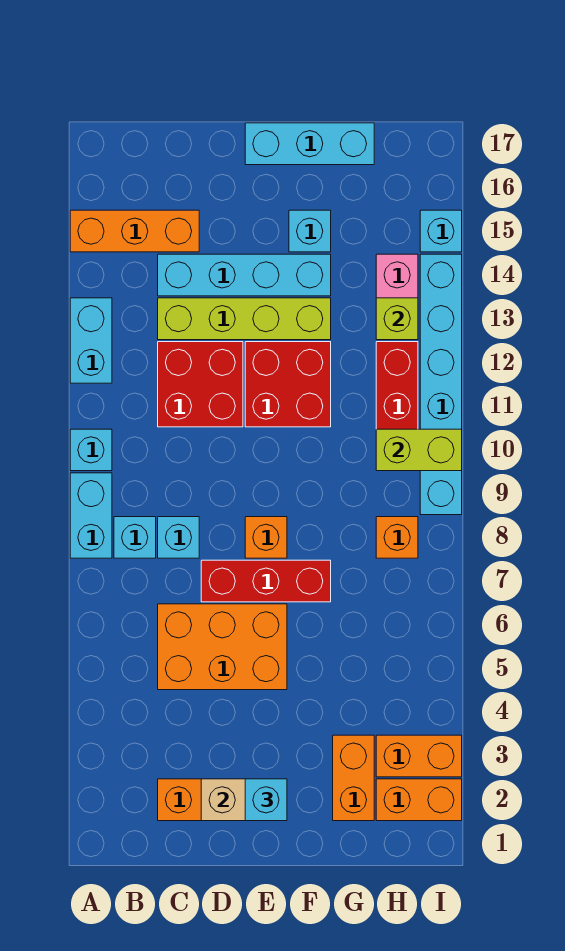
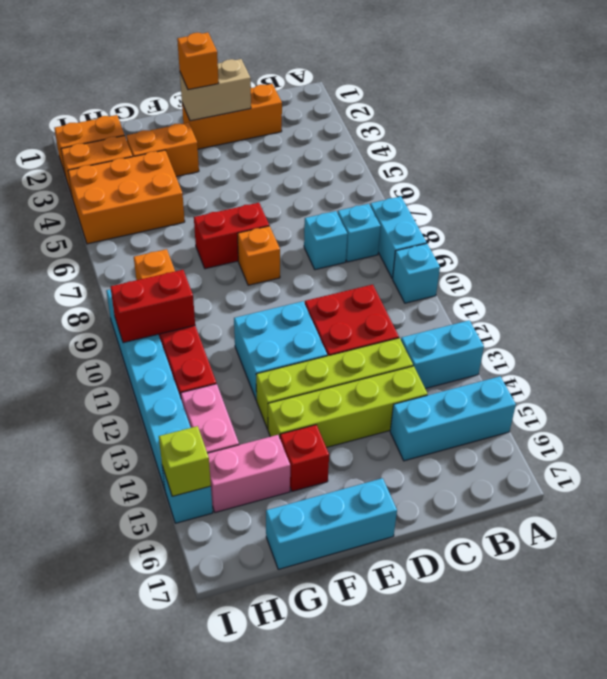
cyan 1x2 brick [70,298,112,383] -> cyan 1x2 brick turned to [401,320,484,389]
orange 1x3 brick [70,210,199,252] -> cyan 1x3 brick [390,376,516,461]
orange 2x3 brick [158,604,287,690] -> orange 2x3 brick moved to [68,150,185,244]
cyan 1x4 brick [158,254,331,296] -> lime 1x4 brick [268,366,428,448]
red 1x3 brick [201,560,331,602] -> red 1x2 brick [194,203,269,269]
cyan 1x1 brick [245,779,287,821] -> orange 1x1 brick [177,33,219,90]
red 2x2 brick [245,342,331,427] -> cyan 2x2 brick [234,301,327,400]
cyan 1x1 brick [289,210,331,252] -> red 1x1 brick [280,425,329,491]
orange 1x2 brick [333,735,374,821] -> orange 1x2 brick turned to [126,123,199,176]
none -> pink 1x2 brick [208,435,290,512]
lime 1x2 brick [376,429,462,471] -> red 1x2 brick [110,270,195,343]
lime 1x1 brick [376,298,418,340] -> lime 1x1 brick moved to [159,426,211,496]

